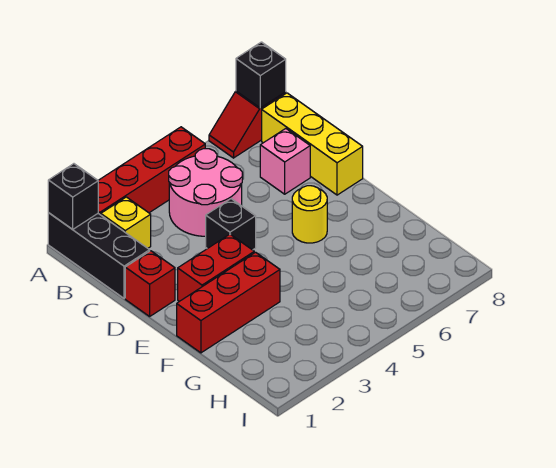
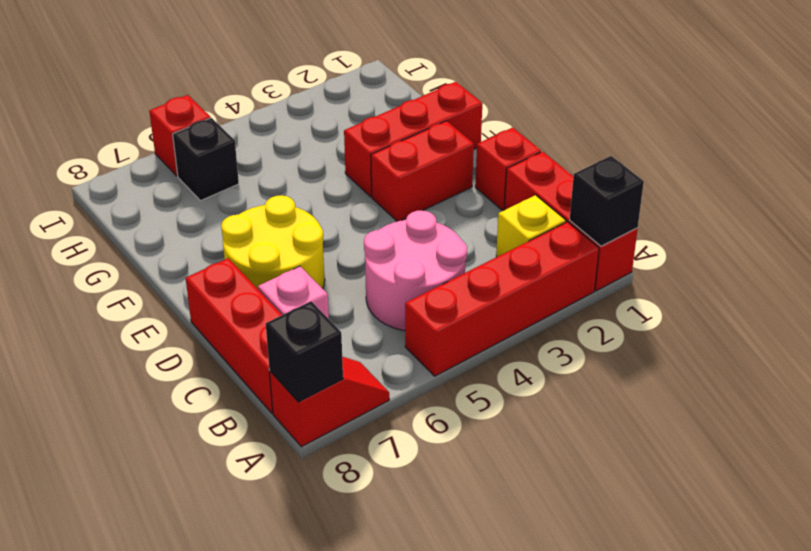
black 1x3 brick [48,213,150,298] -> red 1x3 brick [504,152,638,291]
yellow 1x3 brick [262,93,363,195] -> red 1x3 brick [186,258,282,413]
black 1x1 brick [206,199,256,250] -> black 1x1 brick moved to [173,118,239,201]
yellow 1x1 round brick [292,186,327,243] -> yellow 2x2 round brick [221,195,325,289]
none -> red 1x1 brick [149,95,211,176]

